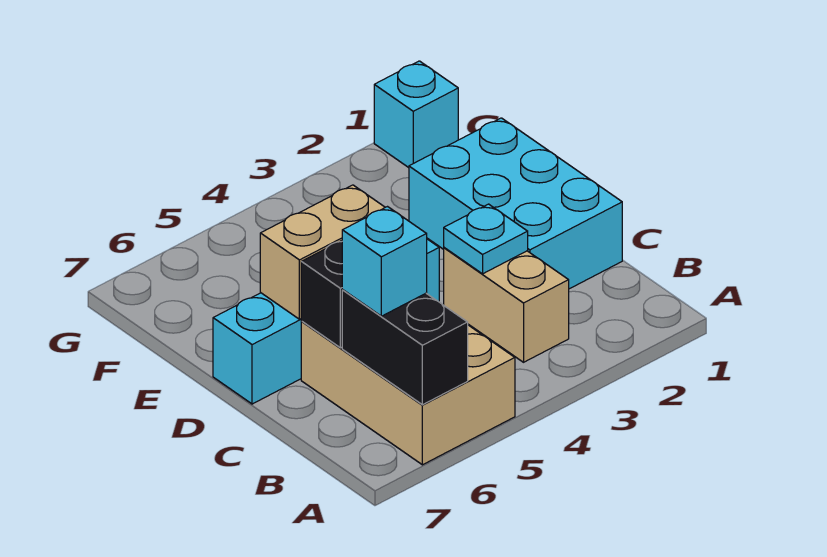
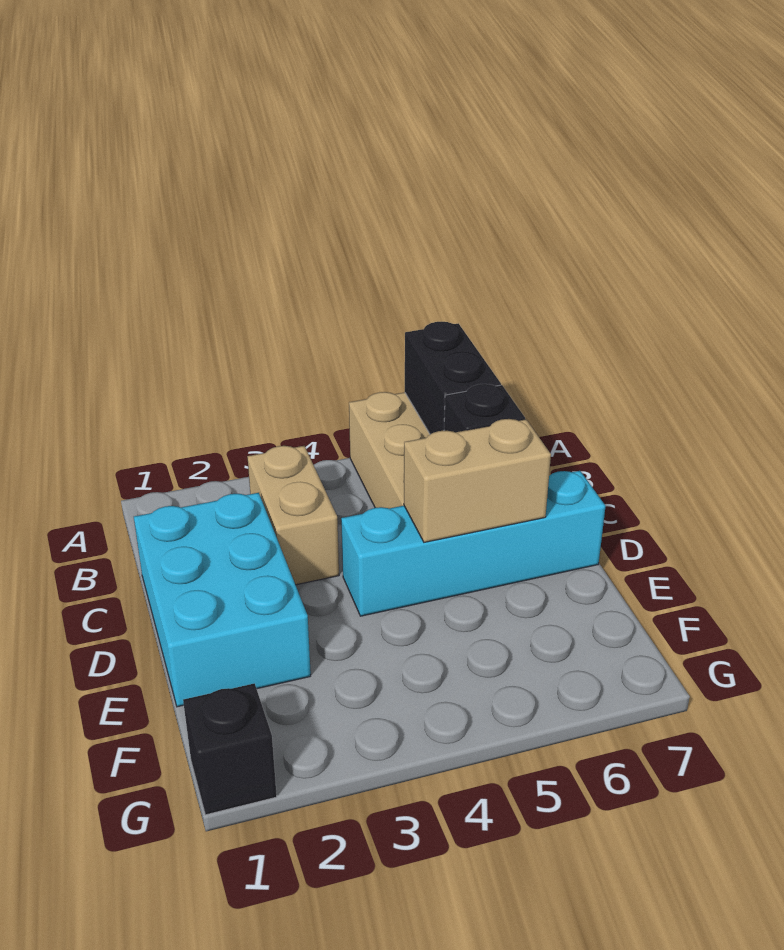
cyan 1x1 brick [342,207,427,316] -> none
cyan 1x1 plate [444,204,528,274] -> none
cyan 1x1 brick [374,61,458,168] -> black 1x1 brick [183,683,277,815]

